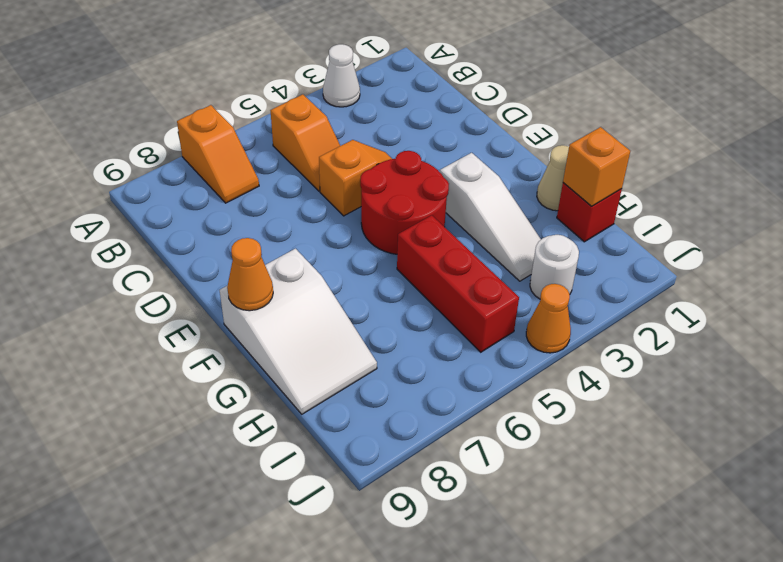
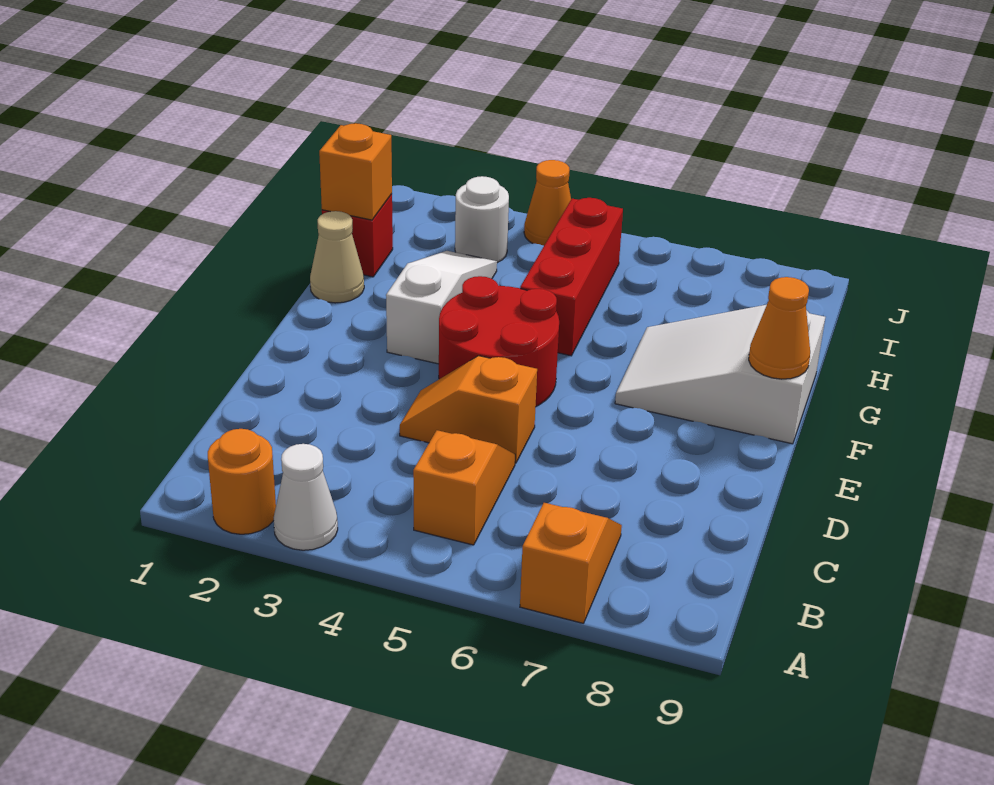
none -> orange 1x1 round brick [208,429,276,534]
white 2x3 slope [220,249,377,414] -> white 2x3 slope turned to [615,305,825,444]

